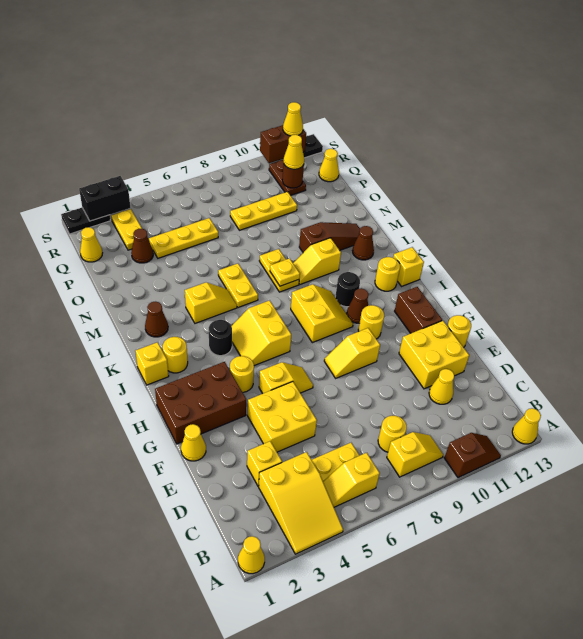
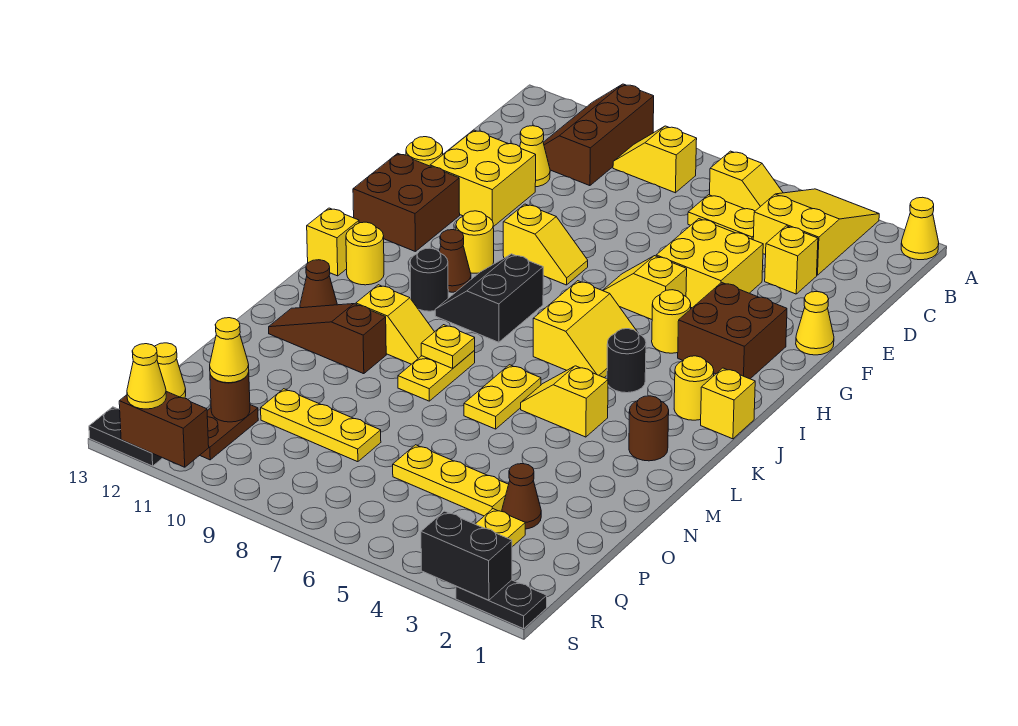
brown 1x2 slope [444,433,501,478] -> brown 2x3 slope [543,84,654,186]
yellow 1x1 cone [512,408,541,444] -> none
yellow 1x1 round brick [378,416,407,452] -> none
brown 2x3 brick [155,362,246,444] -> brown 2x2 brick [678,282,787,379]
brown 1x2 brick [395,287,442,333] -> brown 2x2 brick [353,153,460,251]
yellow 2x2 slope [291,284,353,343] -> black 2x2 slope [435,254,543,342]
brown 1x1 cone [145,302,168,337] -> brown 1x1 round brick [629,396,669,461]
yellow 1x1 cone [80,227,102,262] -> none

